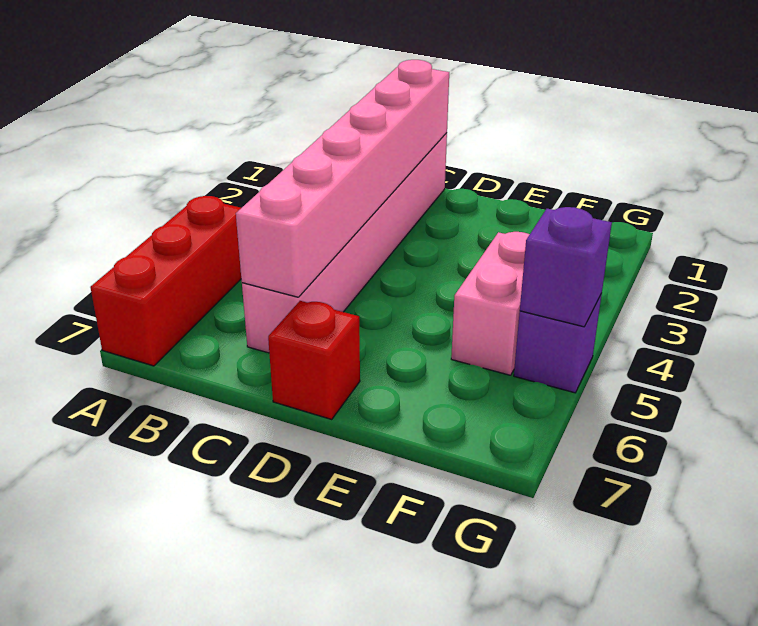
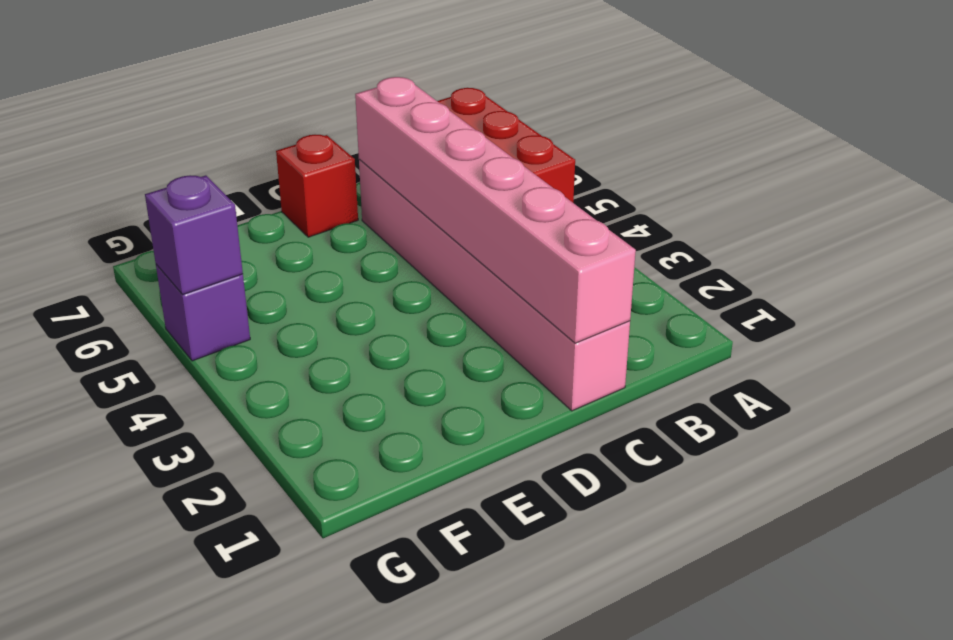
pink 1x2 brick [451,232,530,375] -> none

